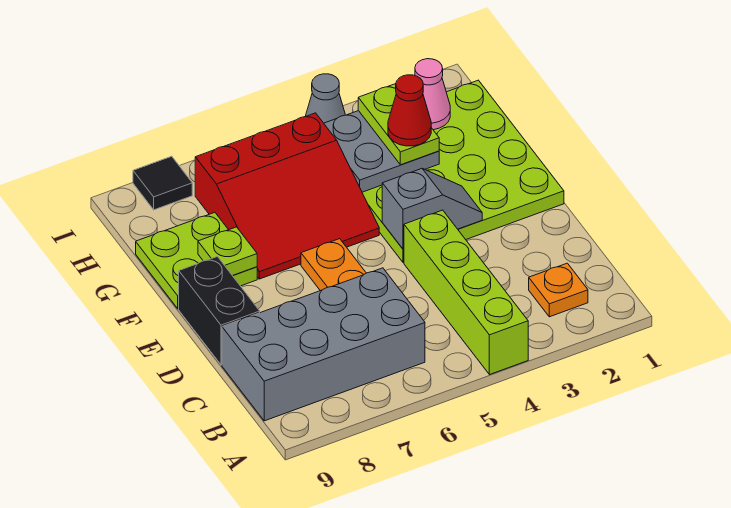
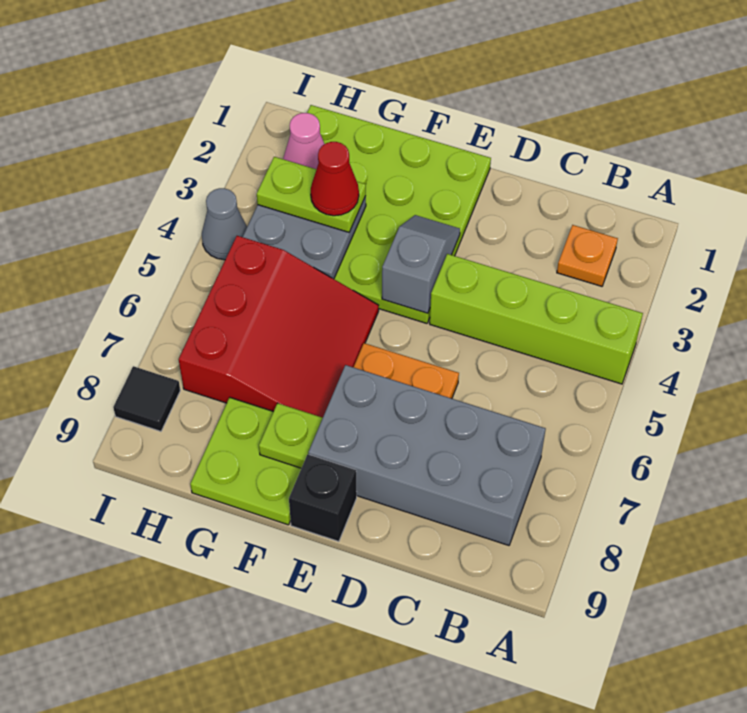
grey 2x4 brick [222,268,425,421] -> grey 2x4 brick turned to [308,365,546,545]
black 1x2 brick [179,257,260,365] -> black 1x1 brick [289,454,357,542]

